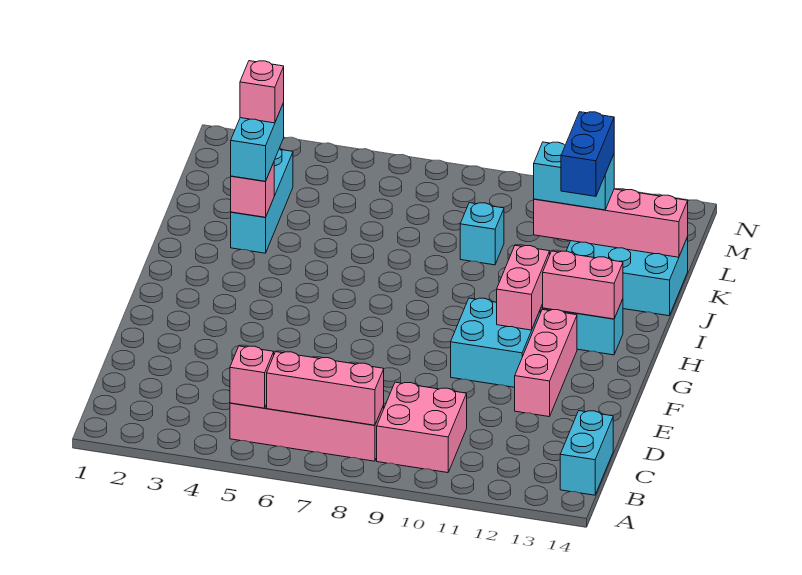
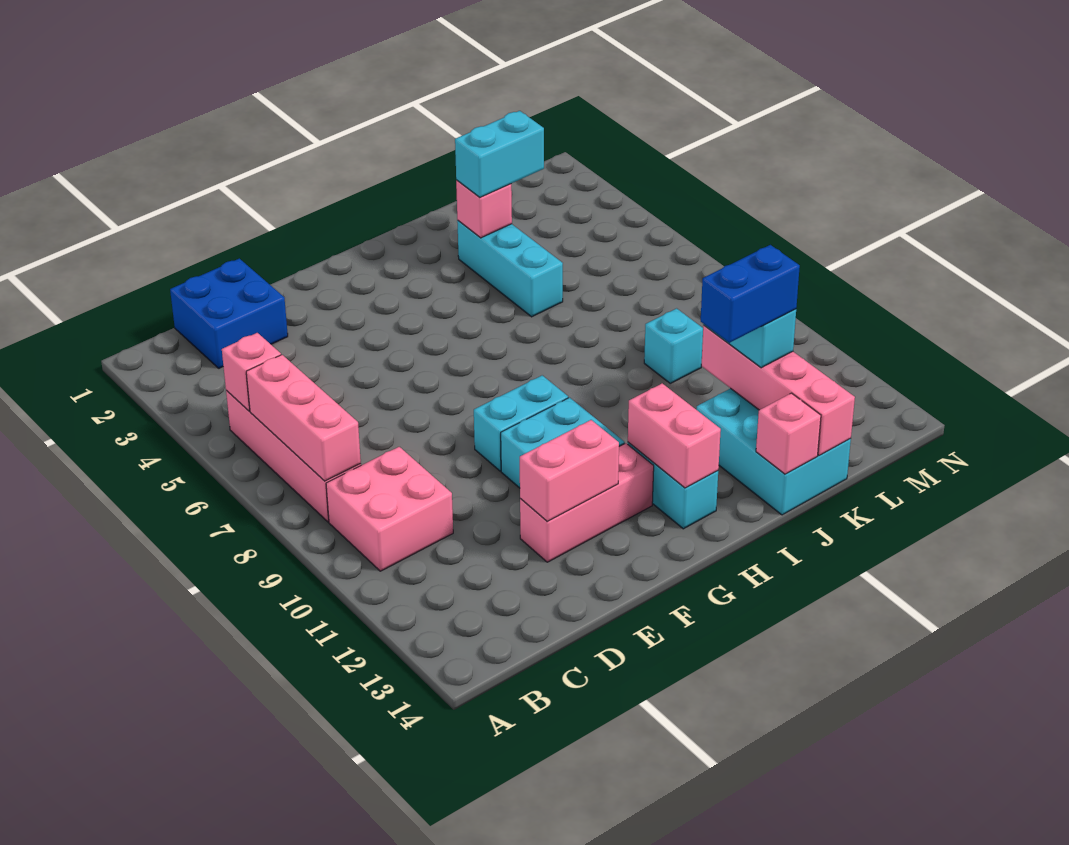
cyan 1x2 brick [560,411,613,495] -> cyan 1x2 brick moved to [474,375,568,471]
none -> blue 2x2 brick [170,258,288,368]
pink 1x2 brick [497,245,550,330] -> pink 1x2 brick moved to [520,420,619,522]
cyan 1x3 brick [231,149,293,253] -> cyan 1x3 brick turned to [457,221,563,317]
pink 1x1 brick [240,61,284,123] -> pink 1x1 brick moved to [756,393,821,474]

